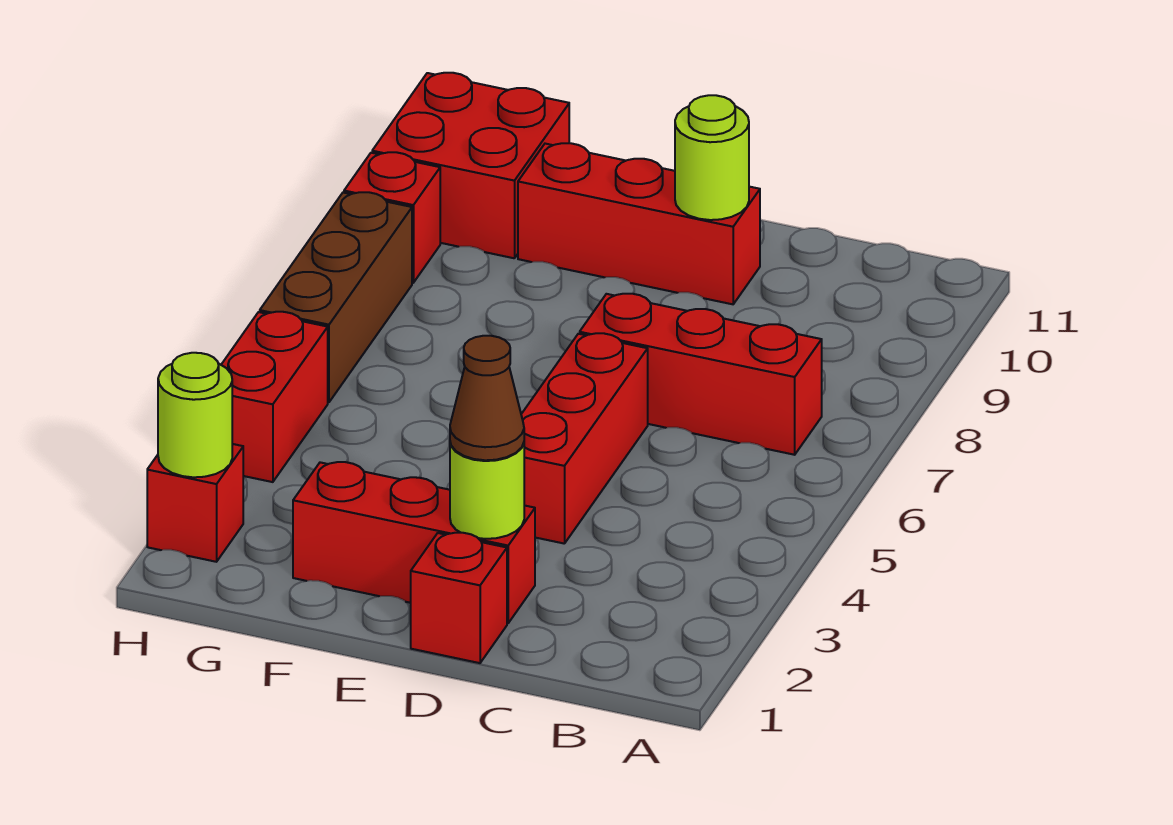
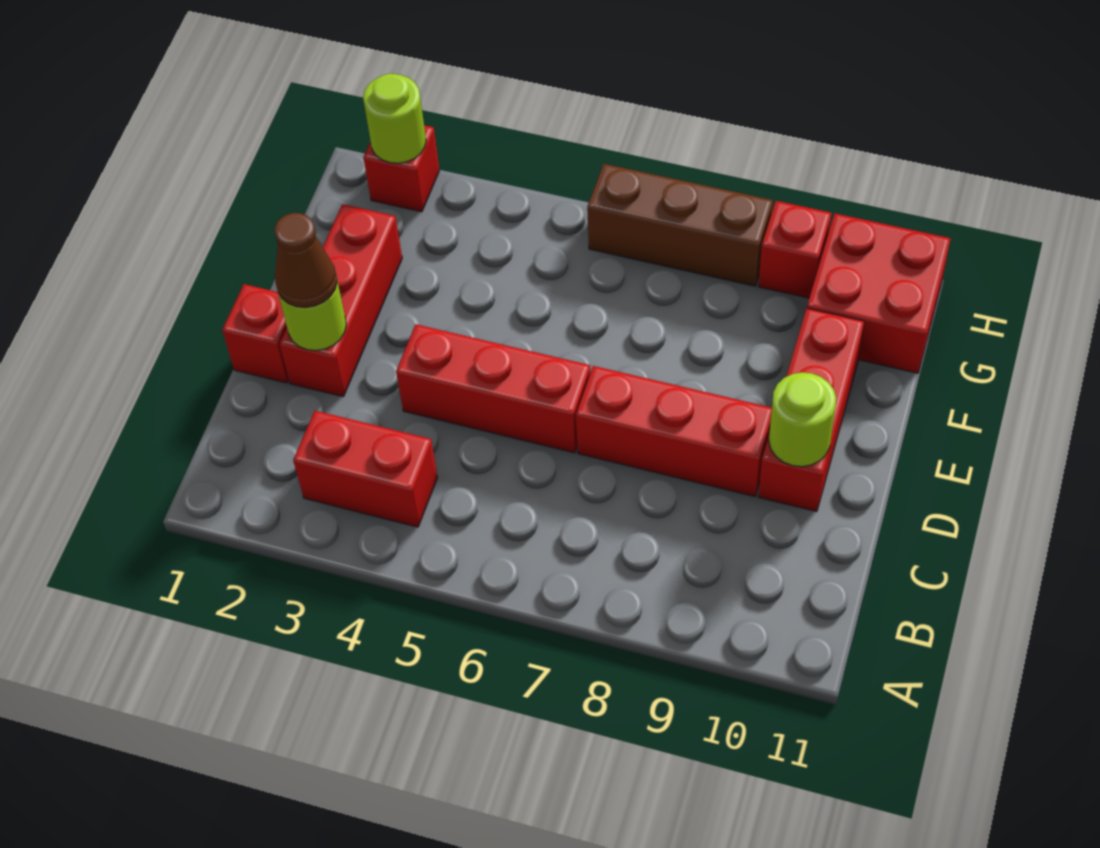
red 1x3 brick [580,294,822,455] -> red 1x3 brick turned to [576,366,772,496]
red 1x2 brick [221,312,328,482] -> red 1x2 brick moved to [293,411,437,527]

